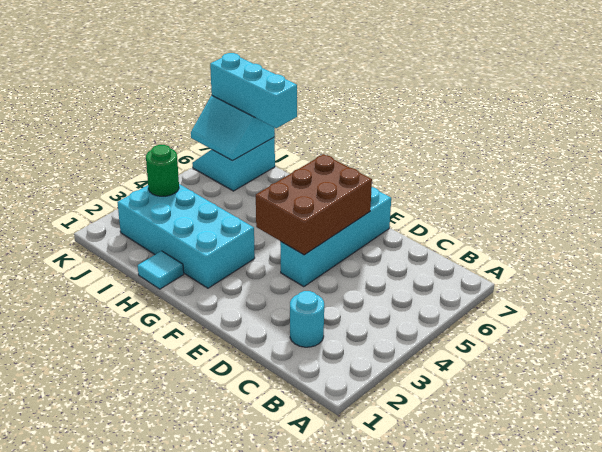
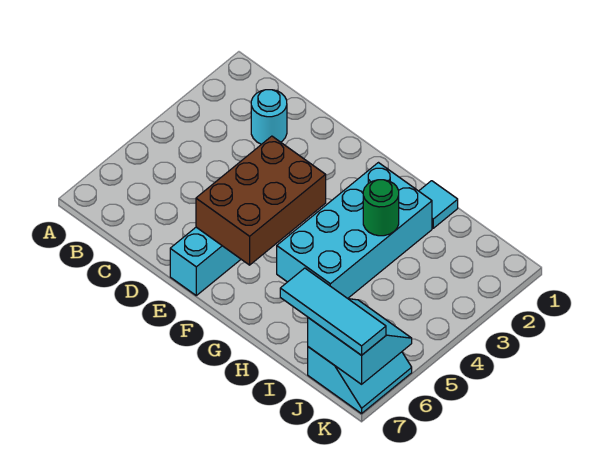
cyan 2x4 brick [117,184,255,288] -> cyan 2x4 brick turned to [277,163,432,298]
cyan 1x3 brick [210,53,297,128] -> cyan 1x3 tile [280,268,386,355]
green 1x1 round brick [146,145,179,196] -> green 1x1 round brick moved to [363,180,399,236]

